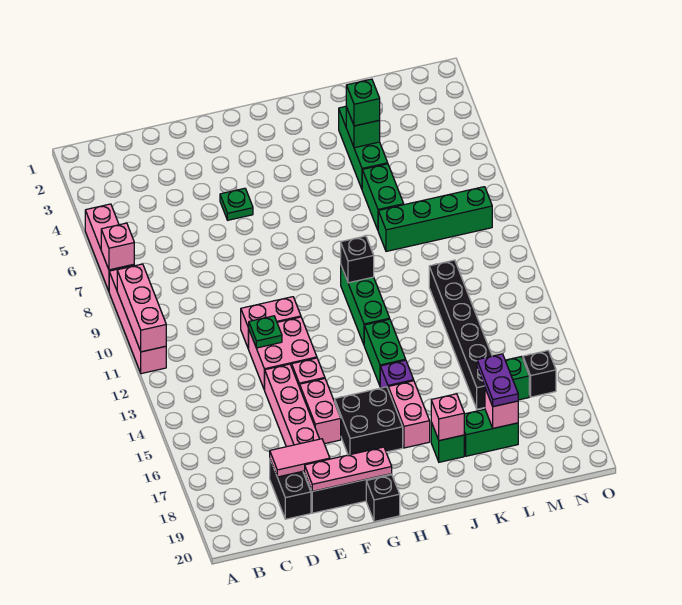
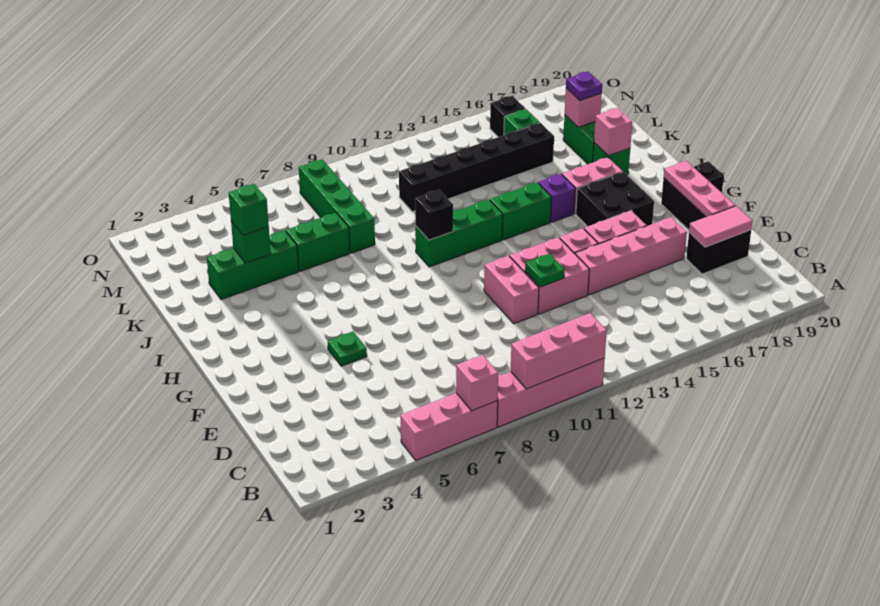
pink 1x2 tile [270,439,330,477] -> pink 1x2 tile turned to [689,206,752,247]
purple 1x2 plate [477,354,518,407] -> purple 1x1 plate [566,72,602,100]

